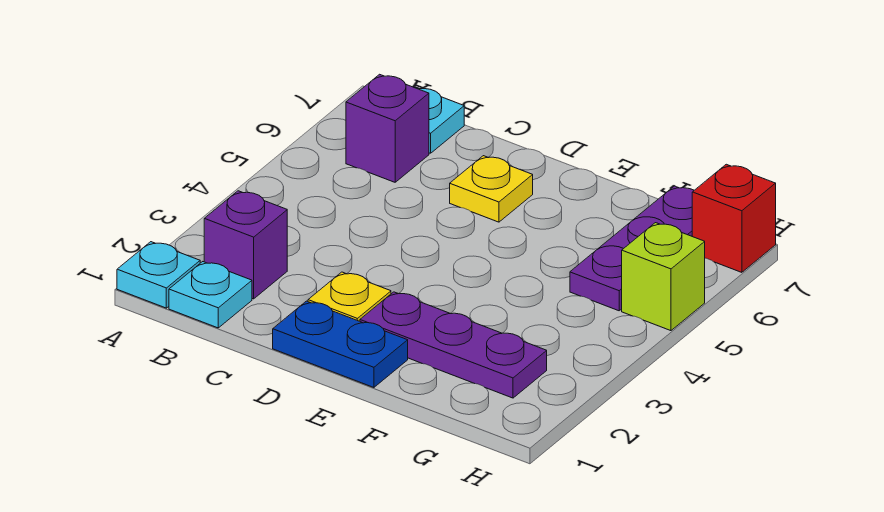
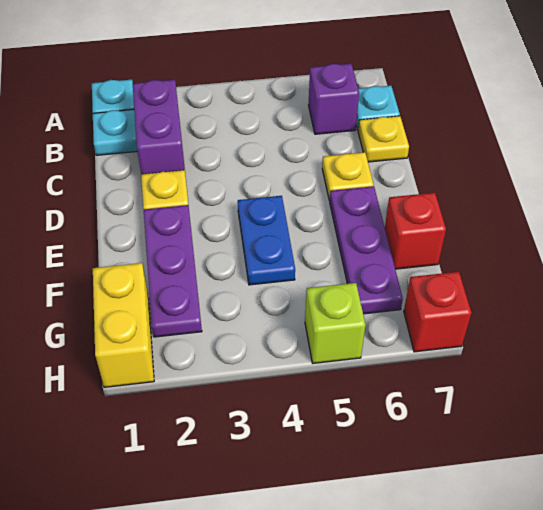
purple 1x1 brick [204,191,287,299] -> purple 1x2 brick [133,80,185,174]
none -> yellow 1x1 plate [358,116,409,162]
blue 1x2 plate [273,301,408,387] -> blue 1x2 plate moved to [238,196,295,285]
none -> red 1x1 brick [385,193,446,269]
none -> yellow 1x2 brick [93,263,154,387]
purple 1x3 plate [570,186,694,311] -> purple 1x3 plate turned to [329,186,403,314]

